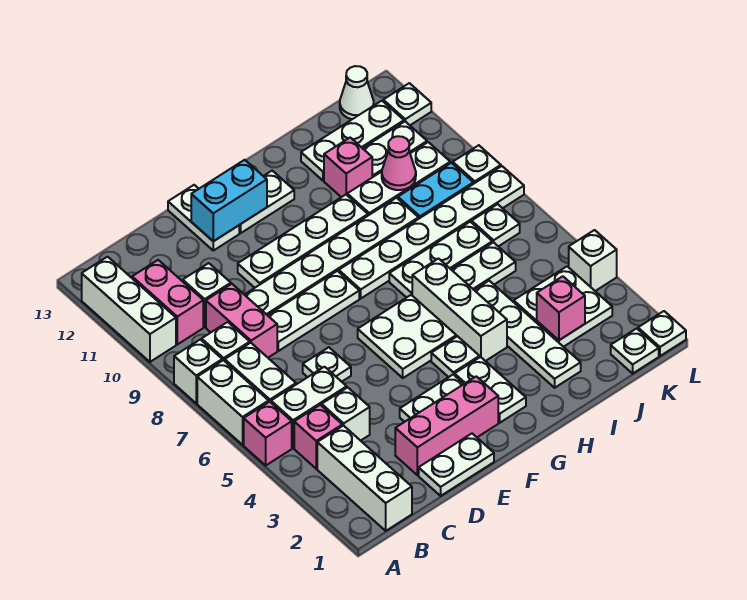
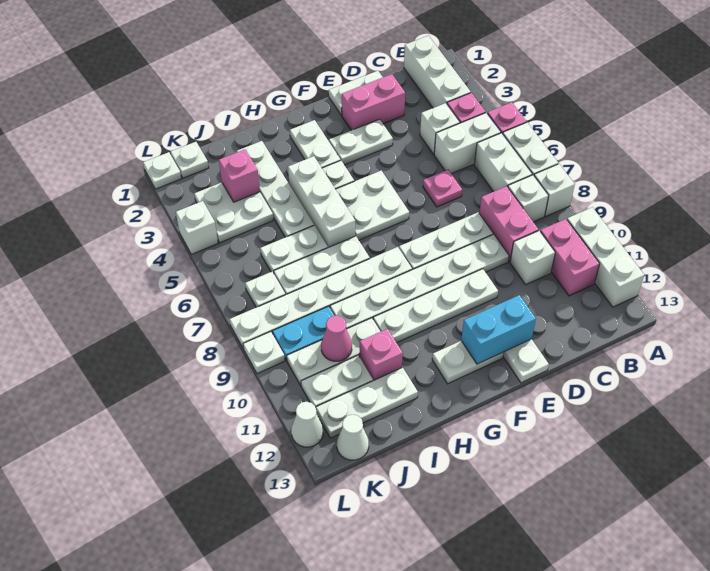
pink 1x3 brick [395,376,498,475] -> pink 1x2 brick [342,74,405,130]
white 1x1 plate [303,347,351,382] -> pink 1x1 plate [423,170,462,207]
white 1x1 plate [383,83,431,125] -> white 1x1 cone [291,402,323,447]

